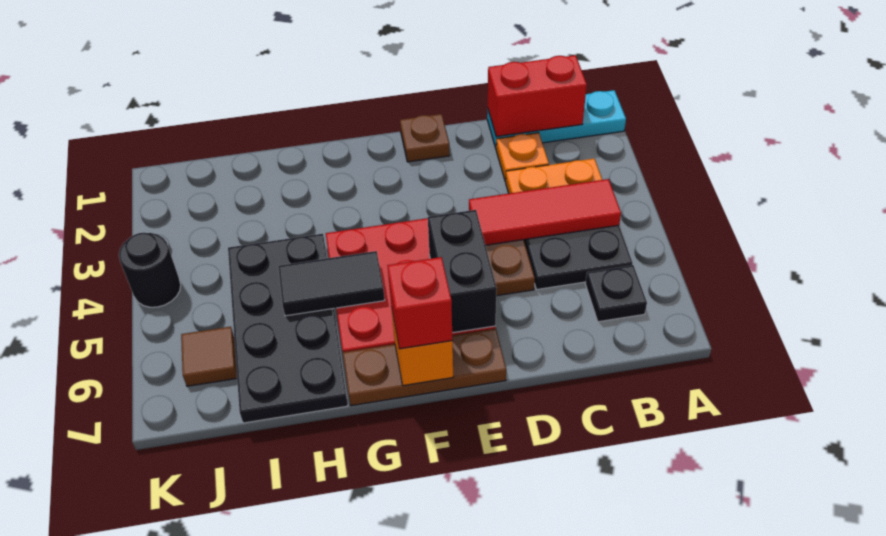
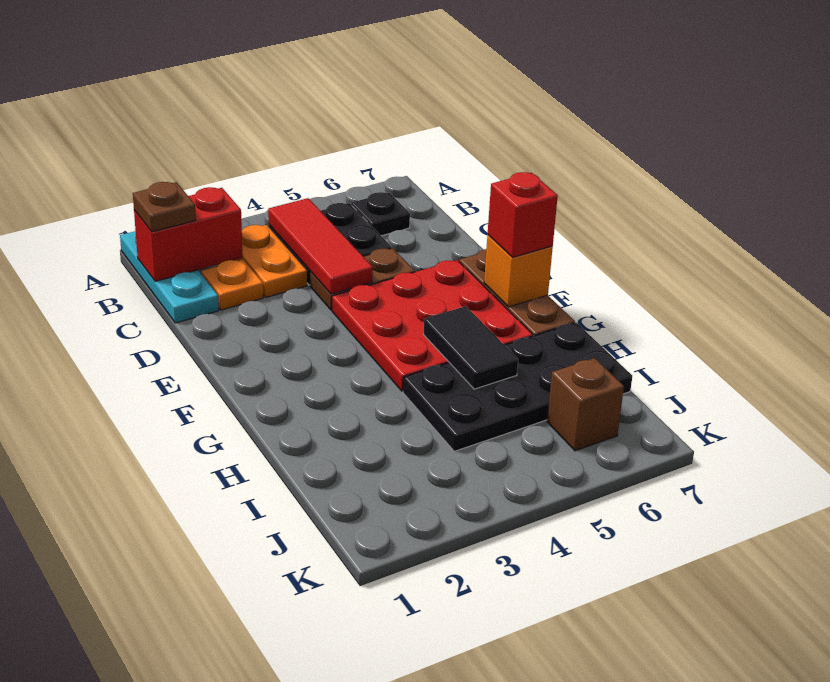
red 1x2 brick [488,55,587,137] -> red 1x2 brick turned to [134,187,243,281]
brown 1x1 plate [400,114,450,162] -> brown 1x1 plate moved to [133,182,196,232]
black 1x2 brick [428,210,497,333] -> none
brown 1x1 tile [181,327,237,386] -> brown 1x1 brick [547,358,624,451]
black 1x1 round brick [119,233,181,307] -> none

